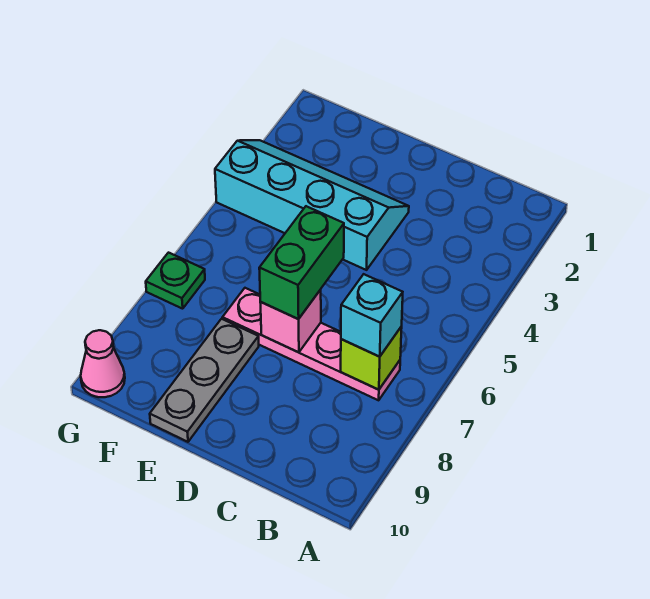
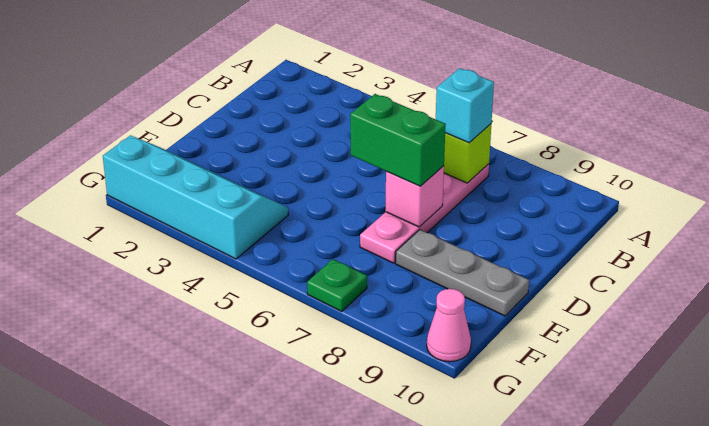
cyan 2x4 slope [215,140,409,270] -> cyan 2x4 slope turned to [103,135,288,259]

